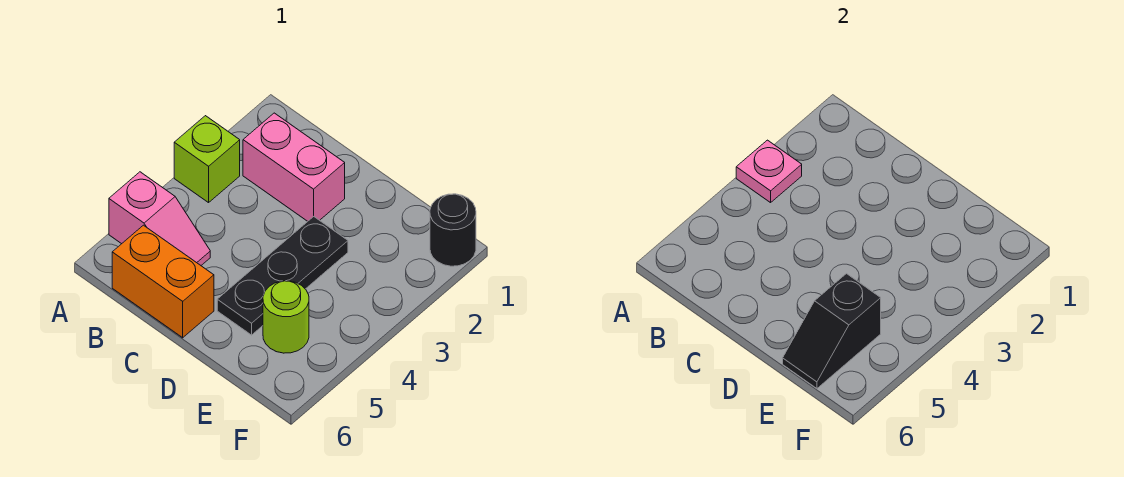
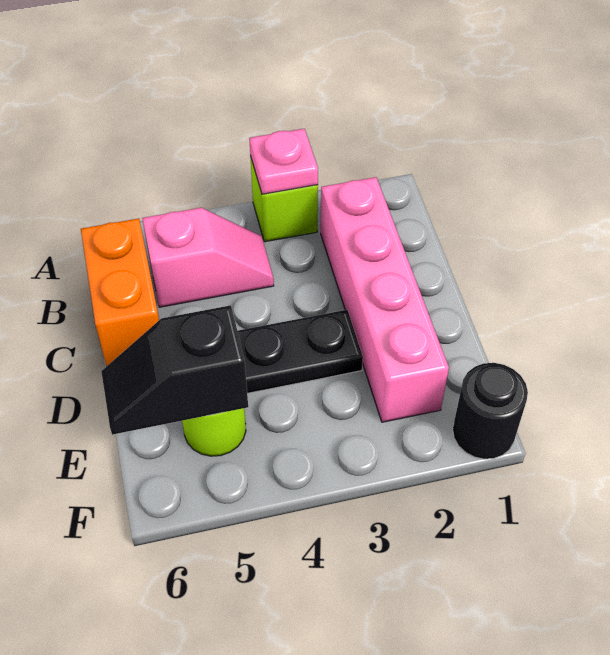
pink 1x2 slope [109,172,210,265] -> pink 1x2 slope turned to [142,208,274,307]
pink 1x2 brick [243,113,345,221] -> pink 1x4 brick [321,177,449,422]

